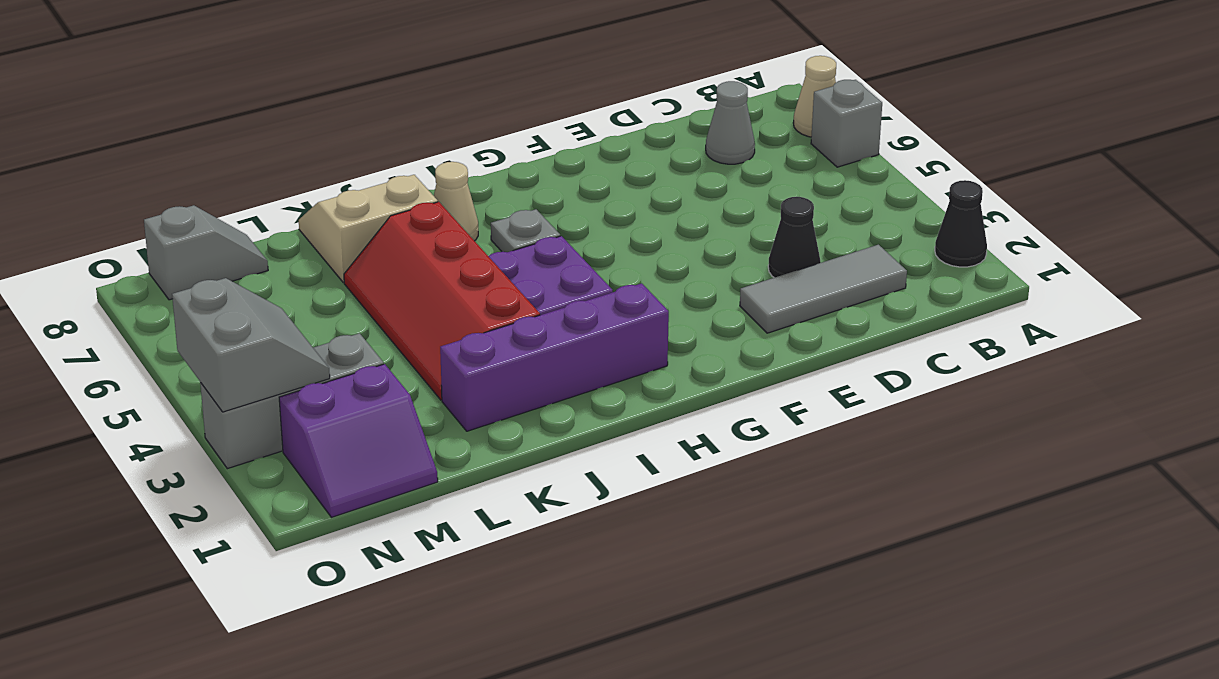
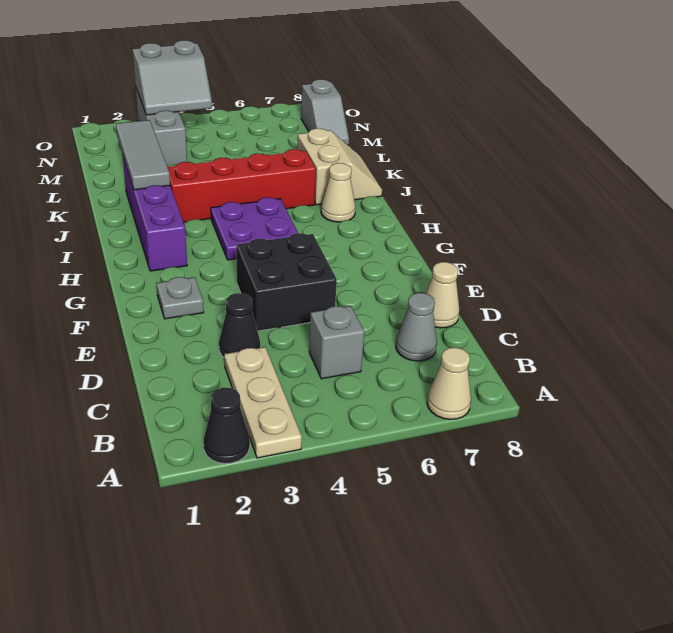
none -> tan 1x3 plate [224,347,302,458]
grey 1x1 brick [811,80,882,167] -> grey 1x1 brick moved to [309,306,364,379]
grey 1x3 tile [740,245,907,333] -> grey 1x3 tile moved to [116,120,170,190]
none -> tan 1x1 cone [426,262,460,328]
none -> black 2x2 brick [236,233,337,331]
grey 1x1 plate [491,209,560,252] -> grey 1x1 plate moved to [156,277,204,319]
purple 2x2 slope [279,364,438,517] -> none

